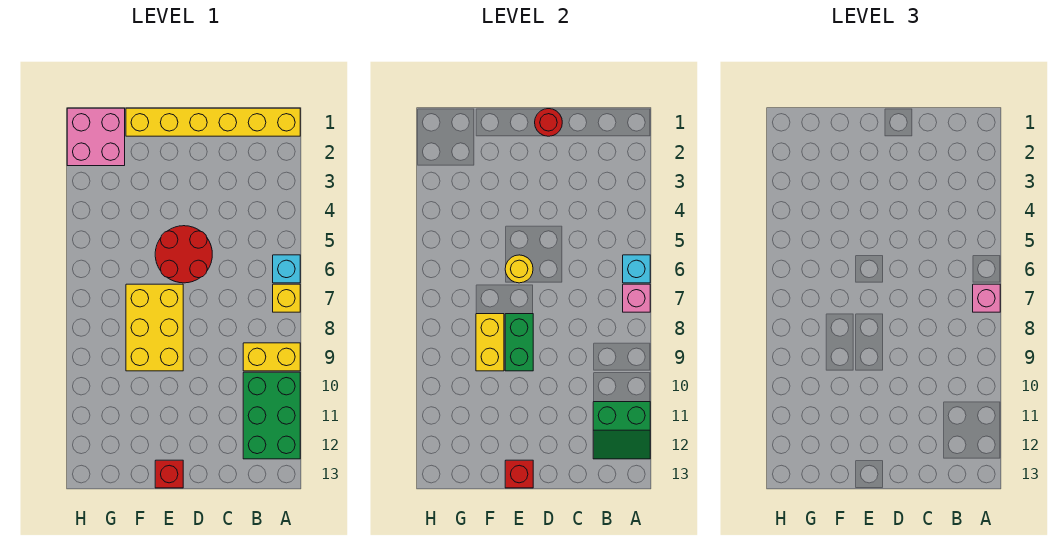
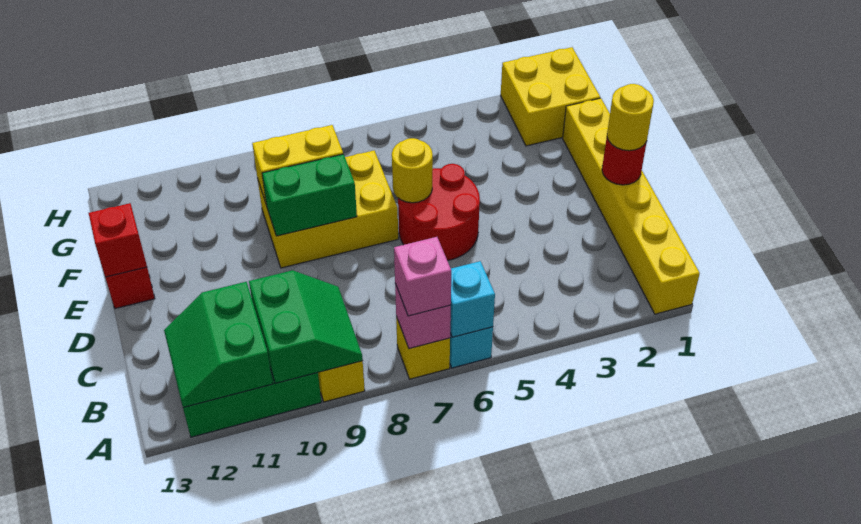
none -> green 2x2 slope [249,270,363,384]
none -> yellow 1x1 round brick [607,84,654,151]
pink 2x2 brick [67,108,125,166] -> yellow 2x2 brick [501,47,600,146]

